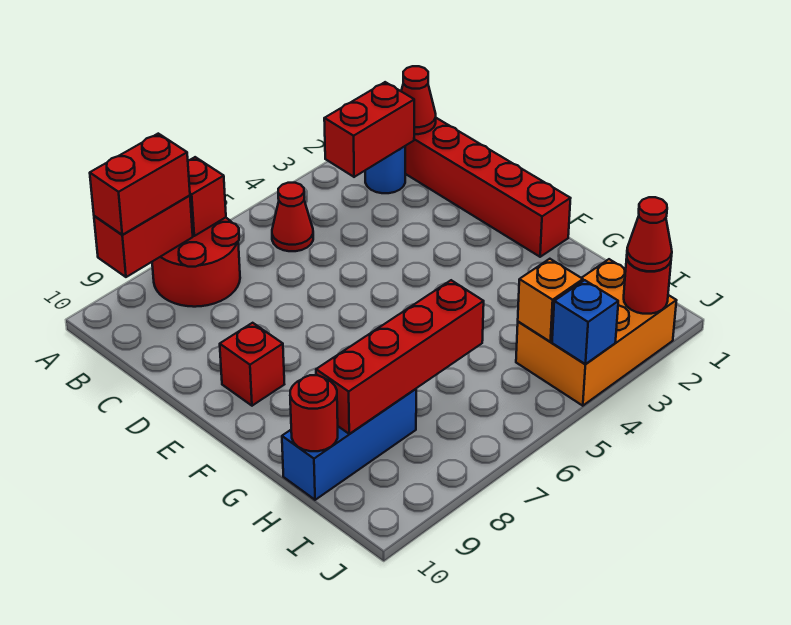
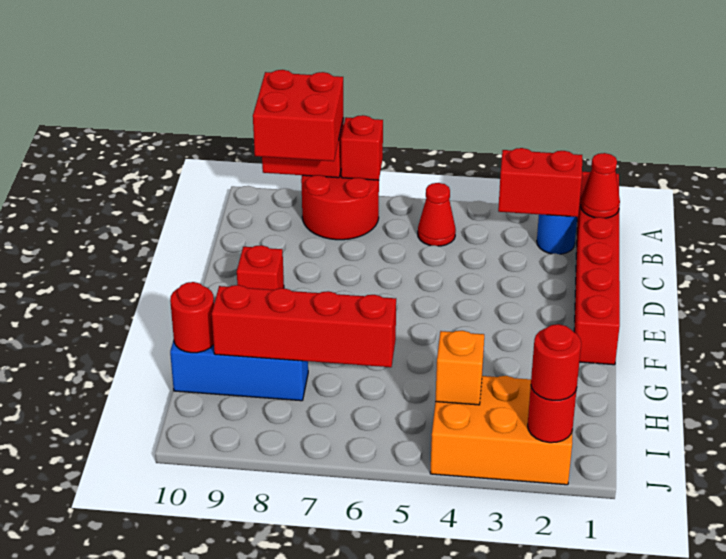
red 1x2 brick [90,134,190,235] -> red 2x2 brick [253,70,343,161]
red 1x1 cone [627,197,672,271] -> red 1x1 round brick [531,324,581,400]
blue 1x1 brick [552,280,618,364] -> none

